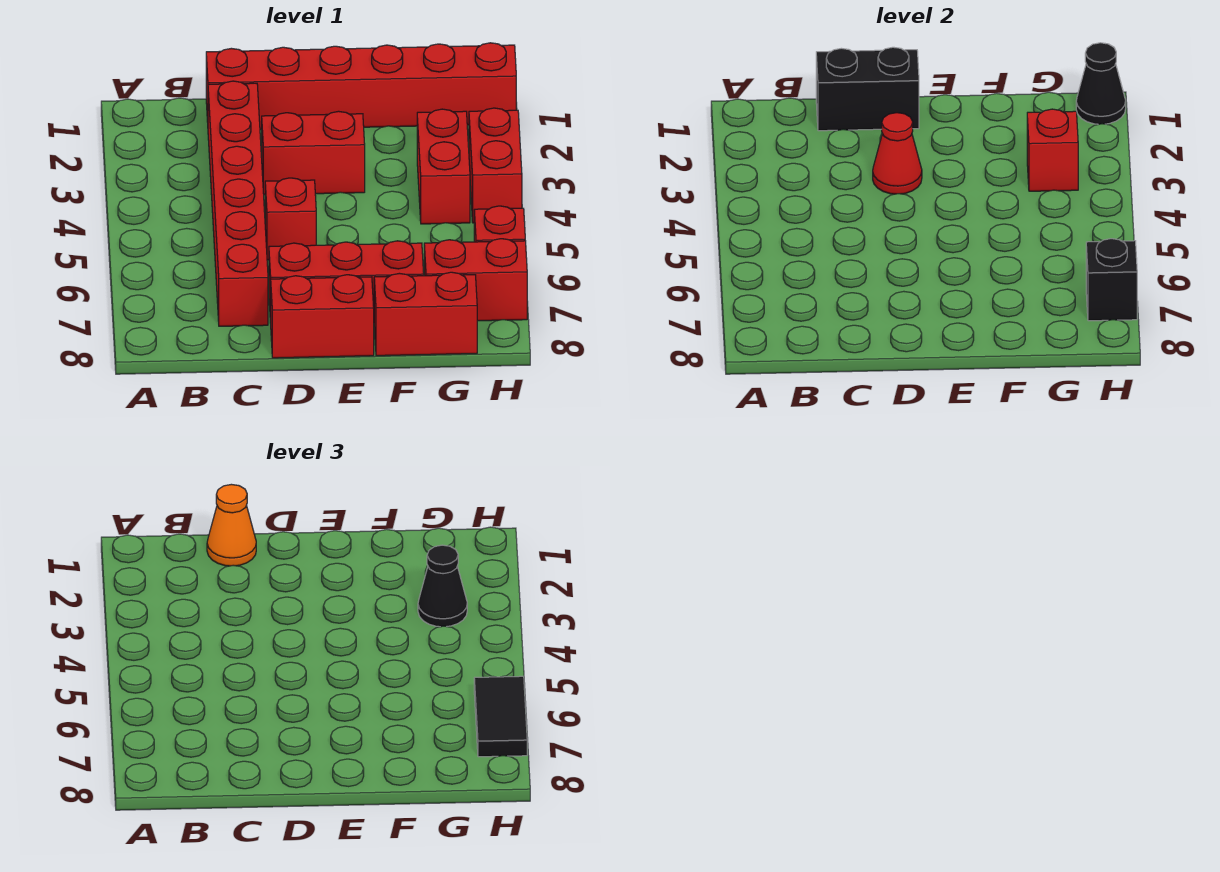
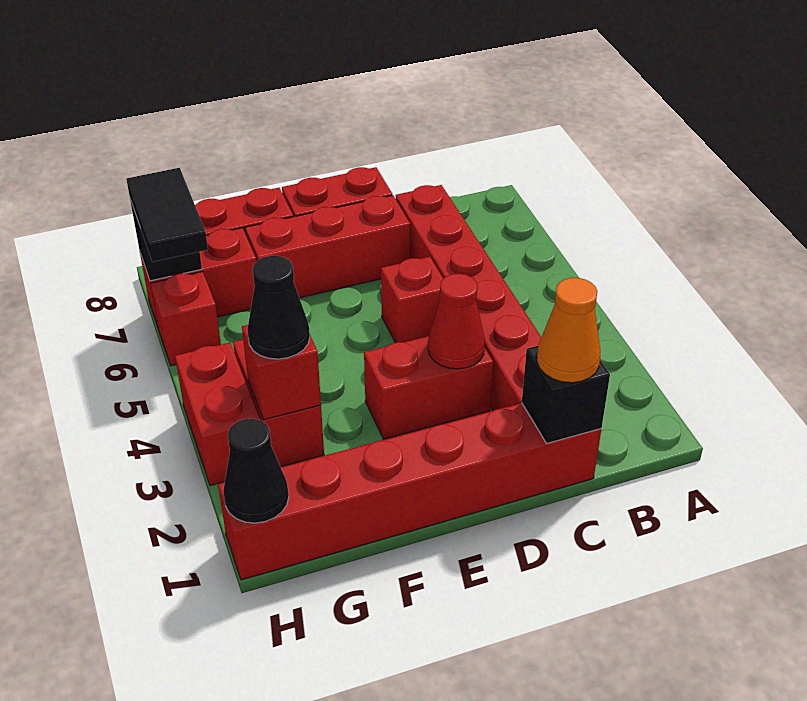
black 1x2 brick [816,47,919,131] -> black 1x1 brick [522,346,610,443]

